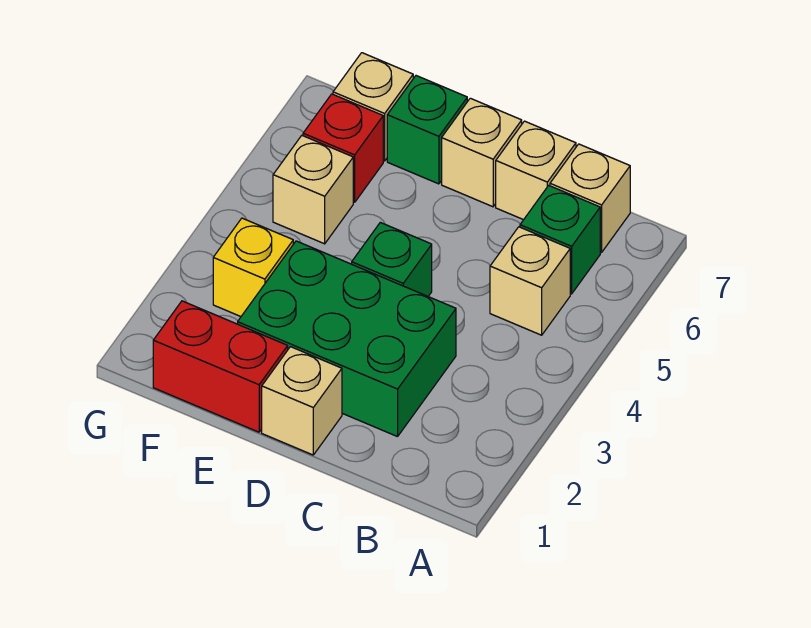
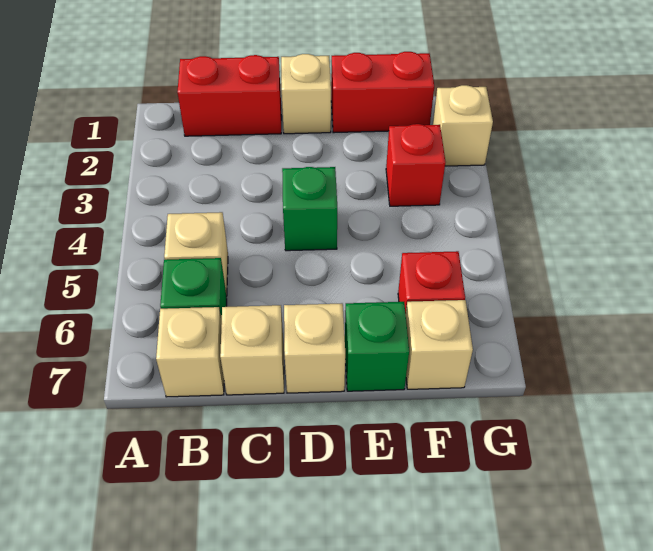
none -> red 1x2 brick [178,55,281,136]
green 2x3 brick [238,241,456,437] -> none
yellow 1x1 brick [213,218,293,316] -> red 1x1 brick [386,124,445,206]
tan 1x1 brick [273,136,353,244] -> tan 1x1 brick moved to [433,85,493,166]

